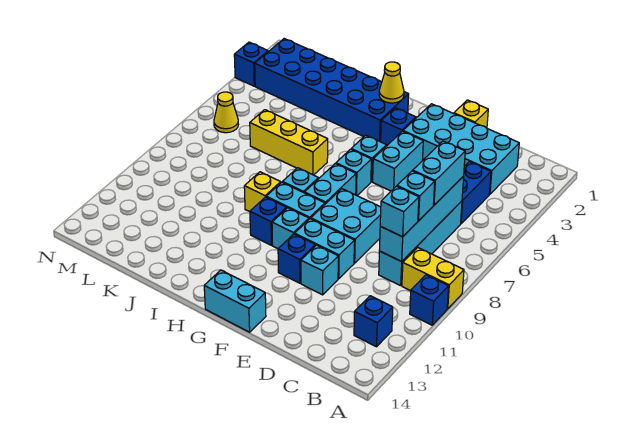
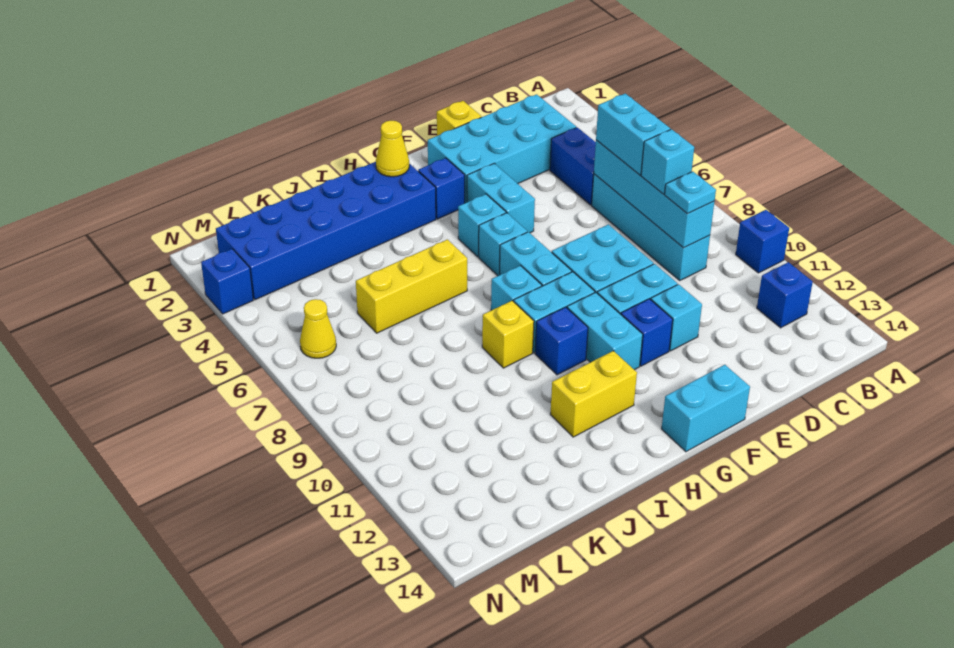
yellow 1x2 brick [402,248,464,309] -> yellow 1x2 brick moved to [550,351,637,437]
cyan 1x1 brick [380,186,419,237] -> cyan 1x1 plate [665,172,716,213]
cyan 1x1 brick [272,208,309,249] -> cyan 1x2 brick [567,293,643,370]

